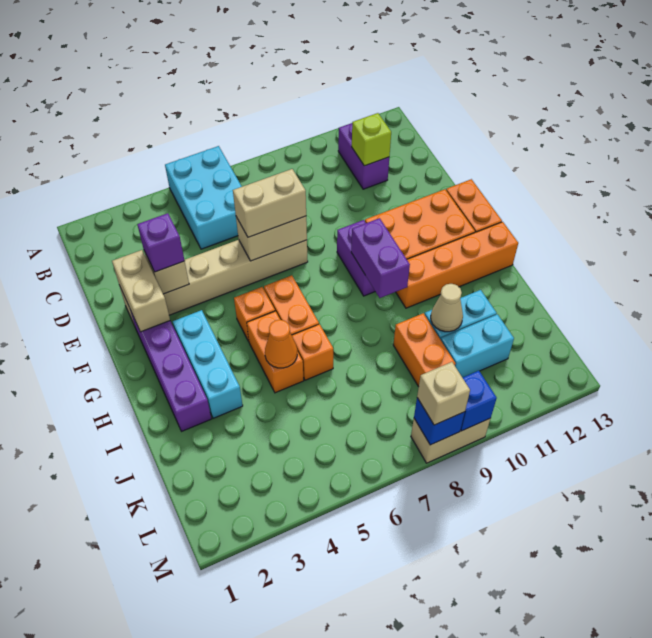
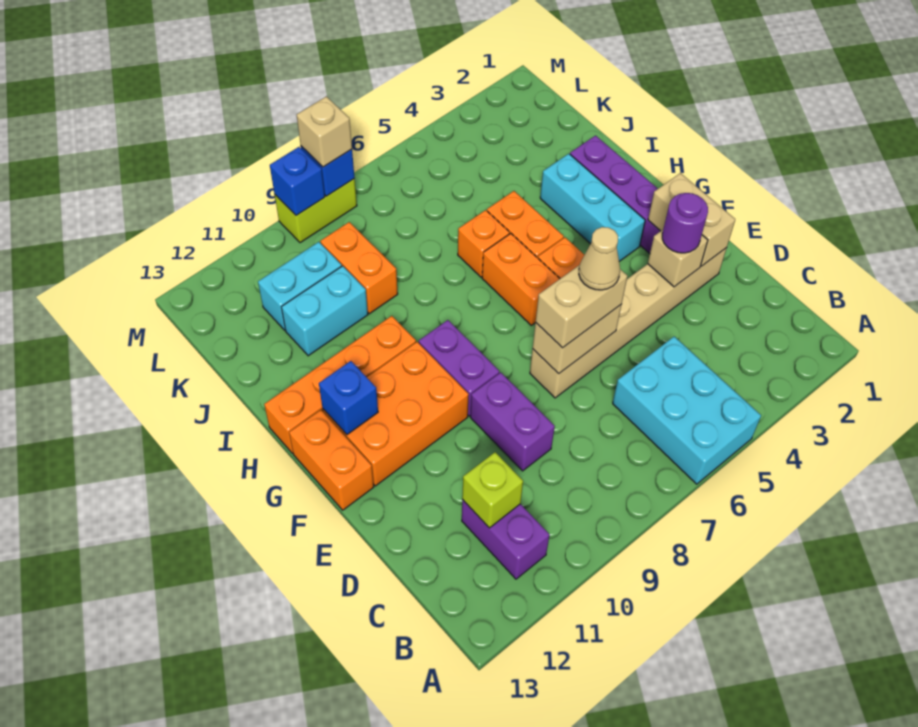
purple 1x1 brick [137,213,185,272] -> purple 1x1 round brick [662,193,708,253]
purple 1x2 brick [351,218,410,298] -> purple 1x2 brick moved to [470,372,555,471]
none -> blue 1x1 brick [319,361,378,435]
orange 1x1 cone [265,320,297,368] -> none
tan 1x1 cone [431,284,463,332] -> tan 1x1 cone moved to [579,227,620,290]
tan 1x2 brick [411,419,490,463] -> lime 1x2 brick [275,179,357,243]

